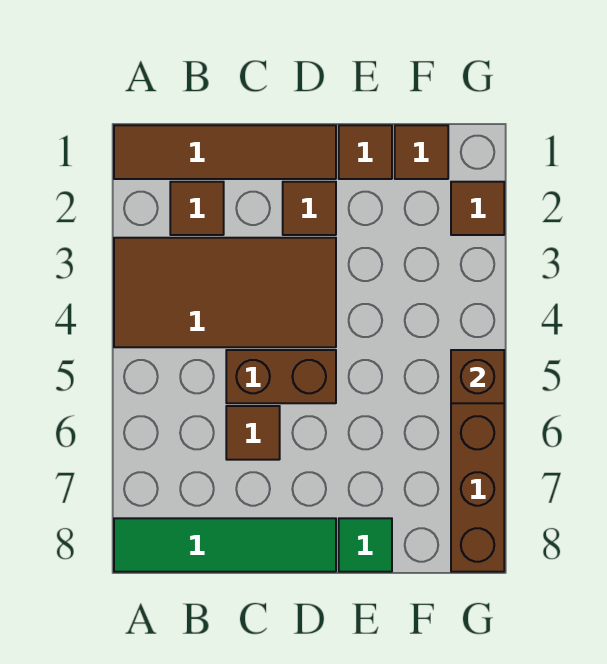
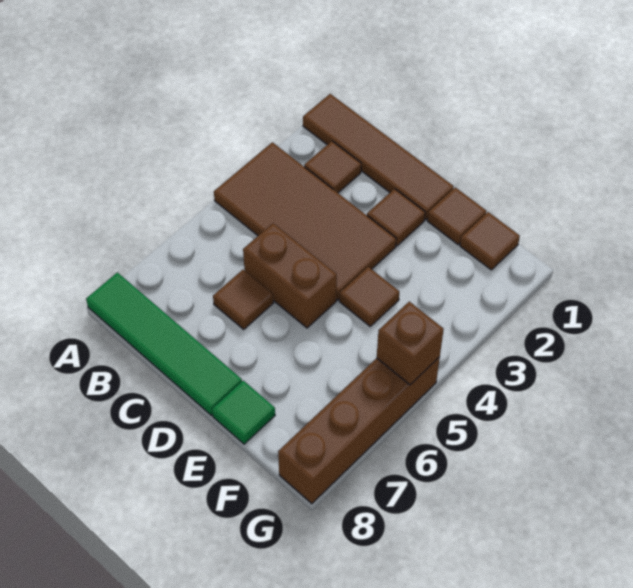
brown 1x1 tile [451,182,504,235] -> brown 1x1 tile moved to [339,267,399,326]

